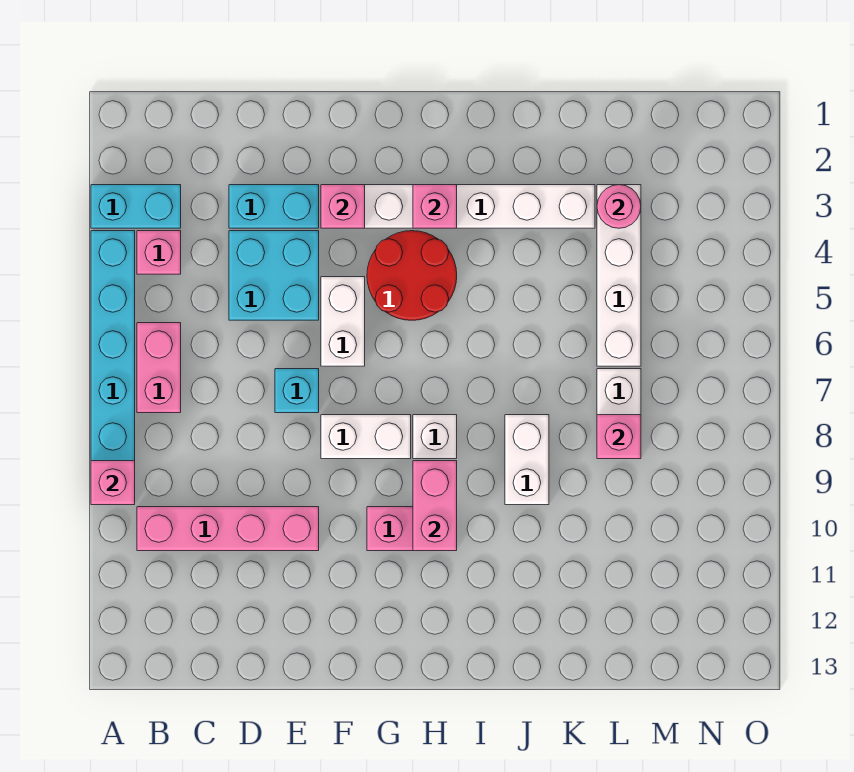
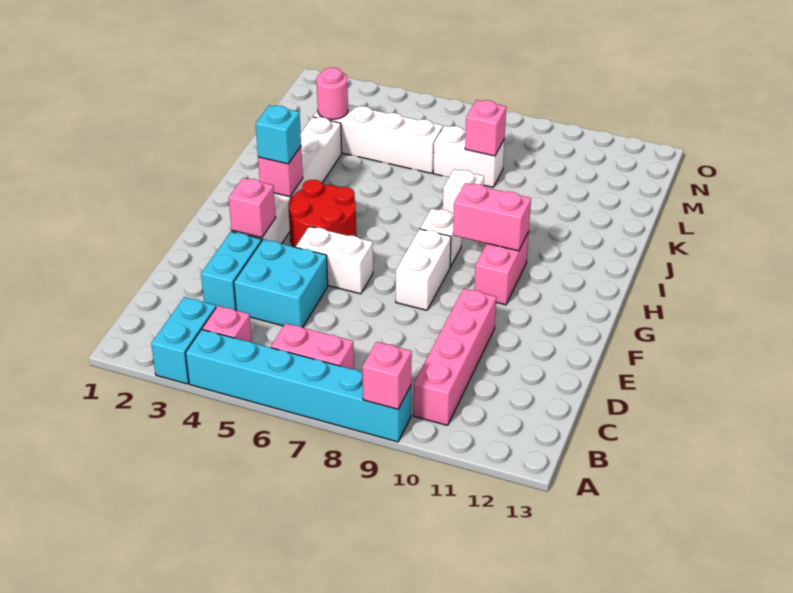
cyan 1x1 brick [275,369,319,413] -> cyan 1x1 brick moved to [256,105,301,164]
white 1x2 brick [505,415,549,505] -> white 1x1 brick [443,169,484,214]

